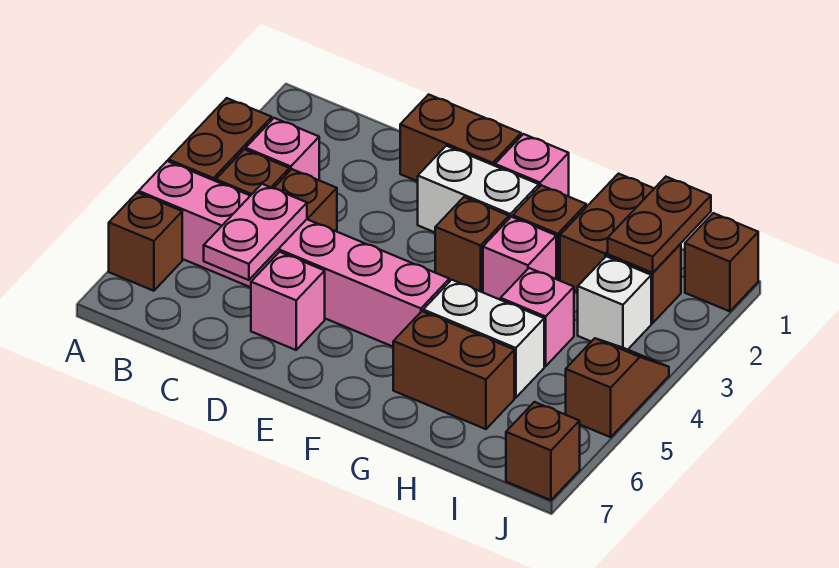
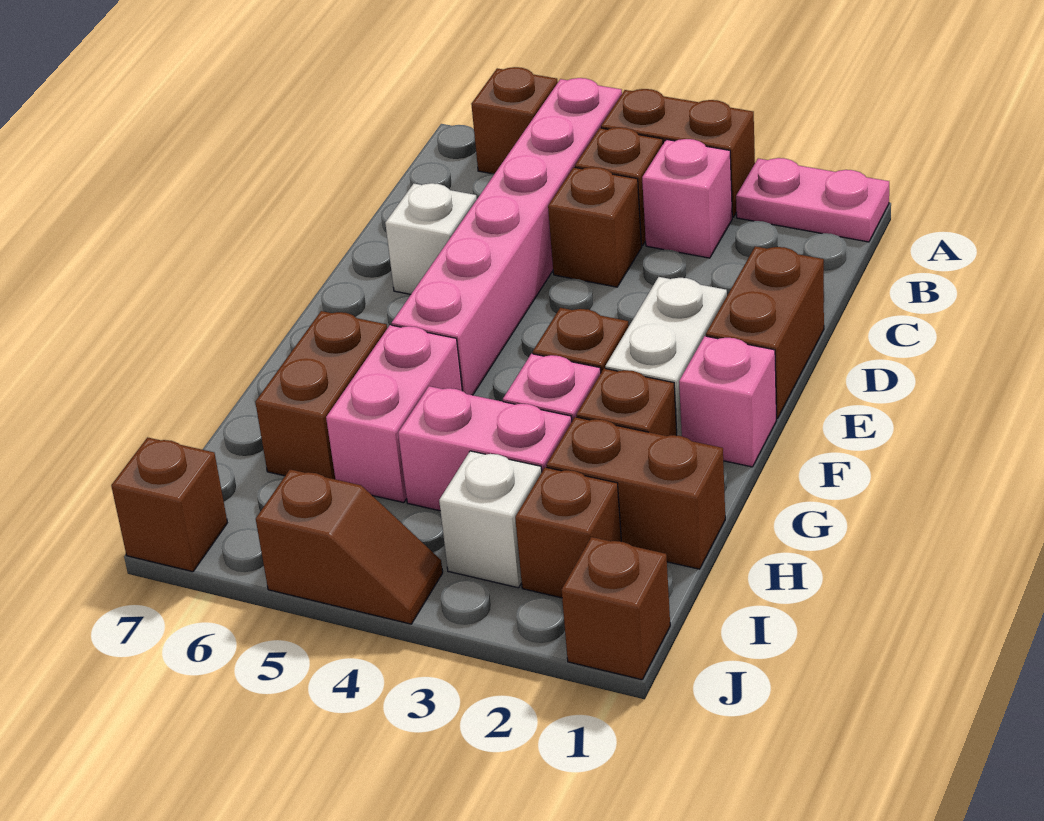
pink 1x2 plate [204,184,307,280] -> pink 1x2 plate moved to [736,158,889,242]
pink 1x1 brick [251,252,325,350] -> white 1x1 brick [385,183,477,294]
white 1x2 brick [423,280,544,398] -> pink 1x2 brick [326,325,462,503]
pink 1x1 brick [501,268,574,366] -> pink 1x2 brick [398,386,572,511]
brown 1x2 plate [608,177,711,273] -> none

